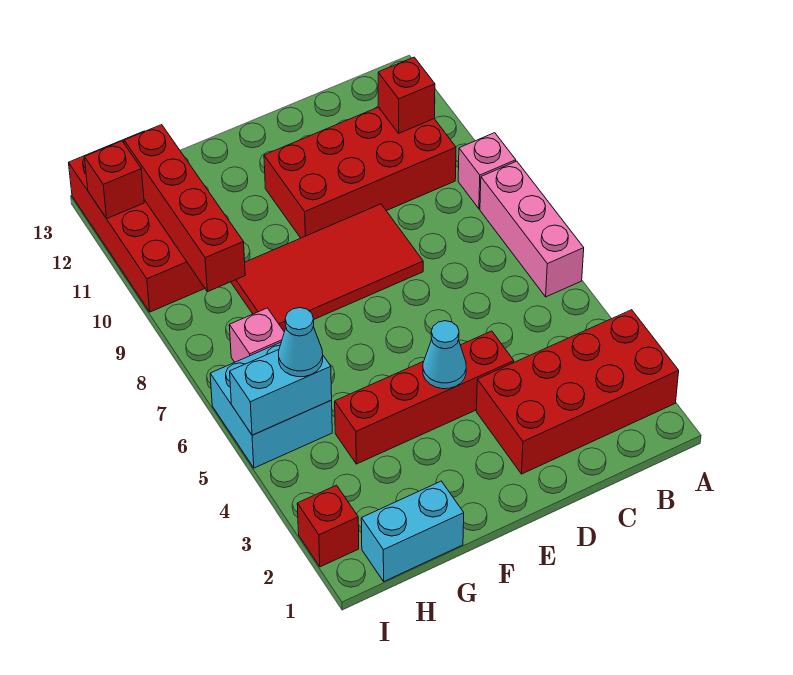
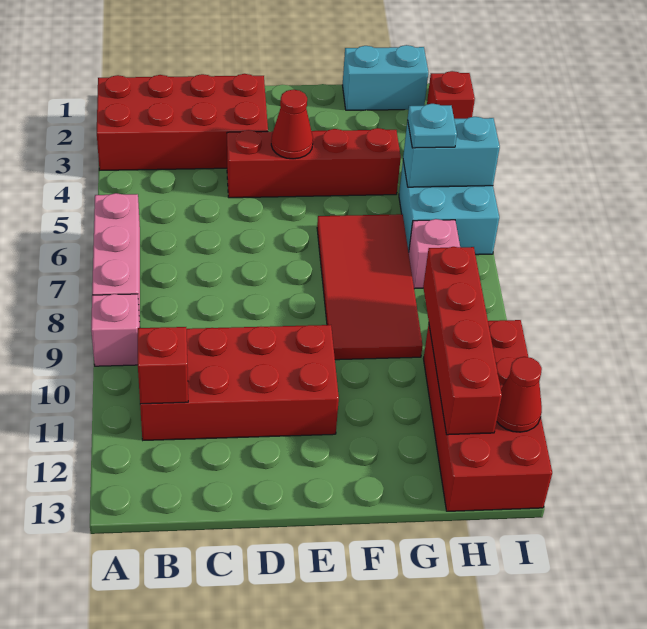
red 2x4 tile [231,204,423,332] -> red 2x4 tile turned to [317,214,423,360]
cyan 1x1 cone [423,321,466,389] -> red 1x1 cone [271,90,313,159]
cyan 1x1 cone [279,308,323,377] -> cyan 1x1 plate [408,104,457,148]
red 1x1 brick [84,141,144,218] -> red 1x1 cone [497,357,542,432]

